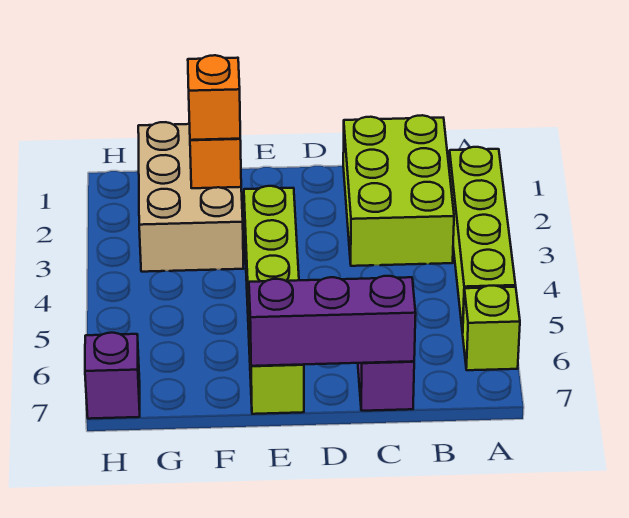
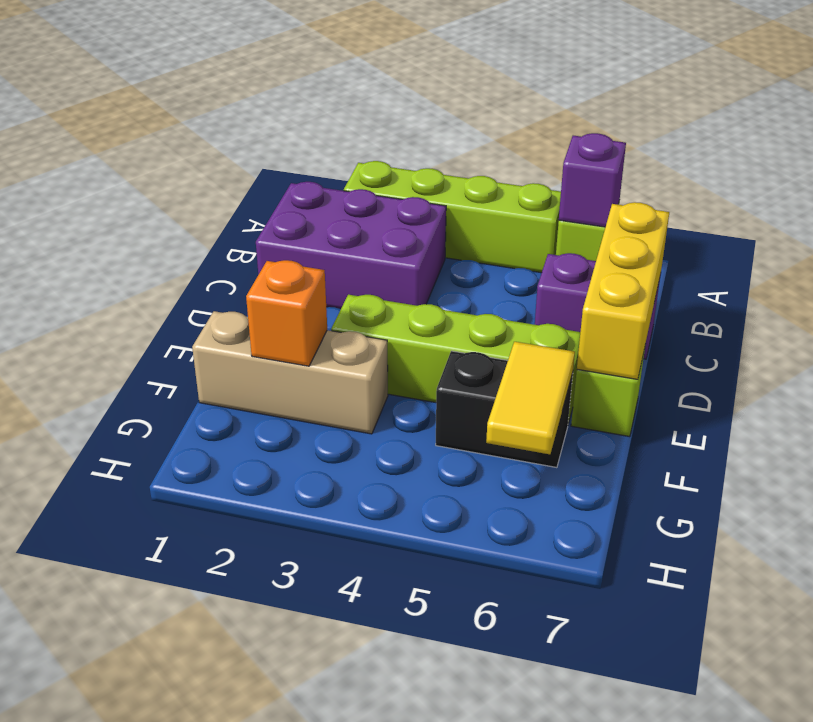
lime 2x3 brick [343,115,454,266] -> purple 2x3 brick [256,182,446,309]
purple 1x3 brick [249,276,416,366] -> yellow 1x3 brick [577,202,669,379]
tan 2x3 brick [138,122,243,272] -> tan 1x3 brick [192,311,388,434]
orange 1x1 brick [188,55,240,140] -> none
none -> black 1x2 brick [436,351,573,468]
none -> yellow 1x2 tile [486,342,575,454]
purple 1x1 brick [85,333,140,419] -> purple 1x1 brick moved to [559,133,626,227]

